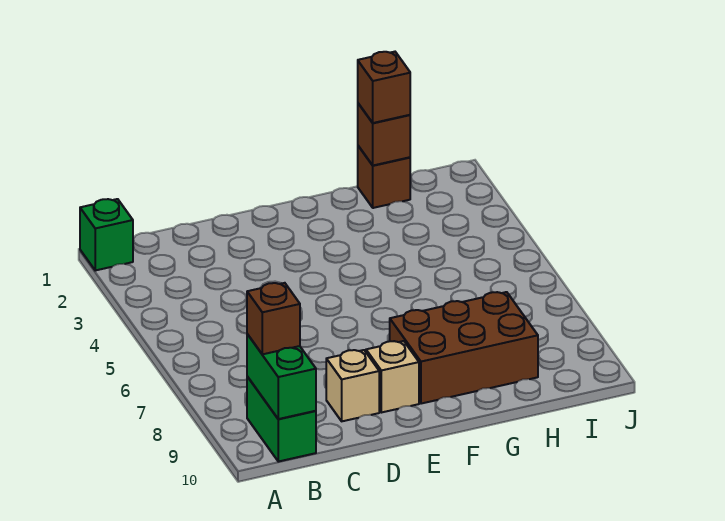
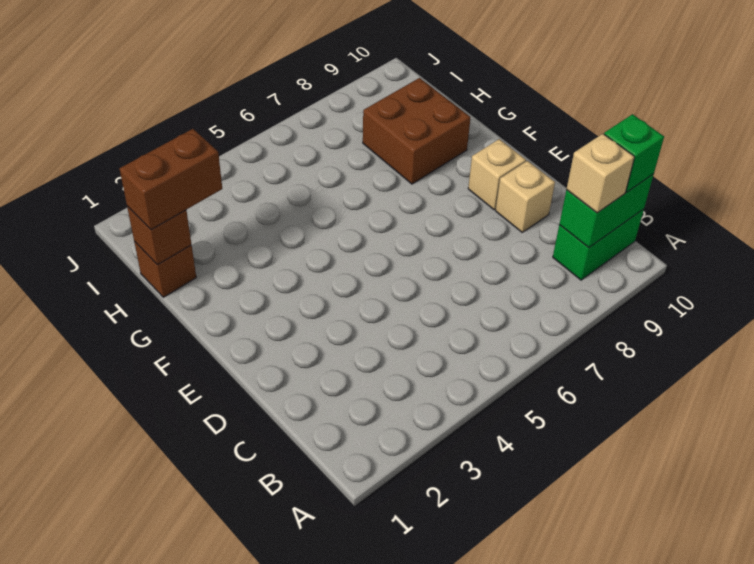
green 1x1 brick [80,199,133,270] -> green 1x1 brick moved to [604,114,664,192]
brown 1x1 brick [247,283,300,354] -> tan 1x1 brick [566,134,635,213]
brown 2x3 brick [390,292,538,404] -> brown 2x2 brick [363,78,471,184]
brown 1x1 brick [358,52,410,123] -> brown 1x2 brick [120,129,222,230]

